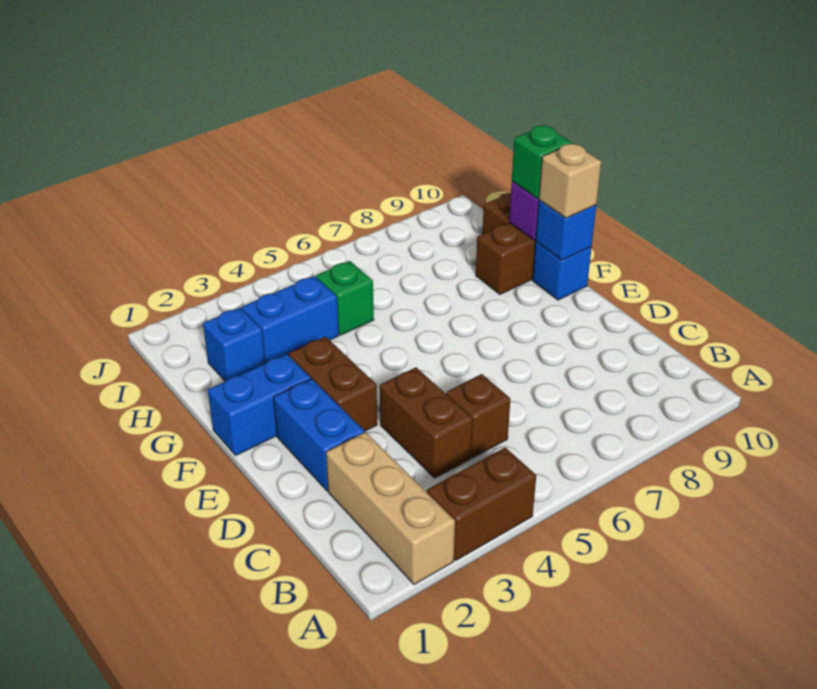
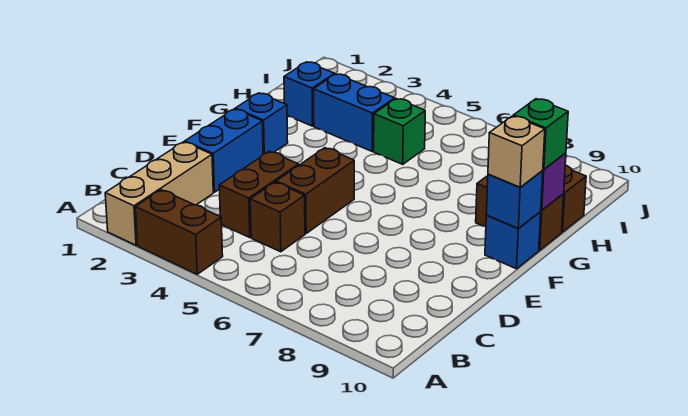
brown 1x2 brick [289,337,377,432] -> brown 1x2 brick moved to [276,148,354,233]
blue 1x2 brick [208,354,311,456] -> blue 1x1 brick [235,93,288,154]

